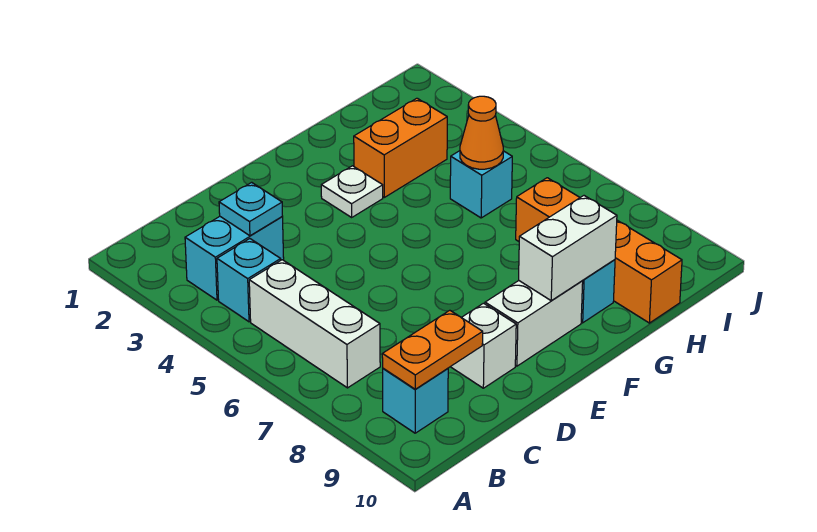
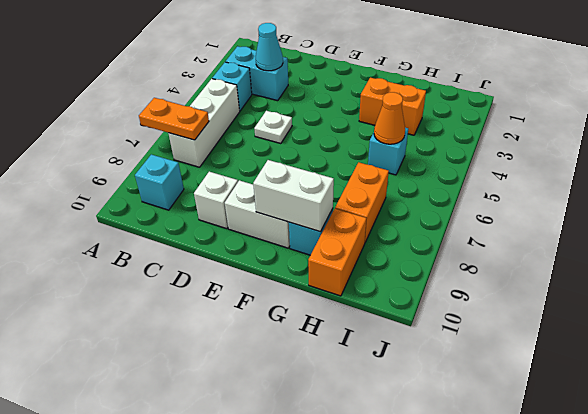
orange 1x2 plate [382,310,483,389] -> orange 1x2 plate moved to [139,98,209,140]
cyan 1x1 plate [219,182,282,236] -> cyan 1x1 cone [256,23,283,71]
white 1x1 plate [321,166,383,217] -> white 1x1 plate moved to [254,111,292,144]

